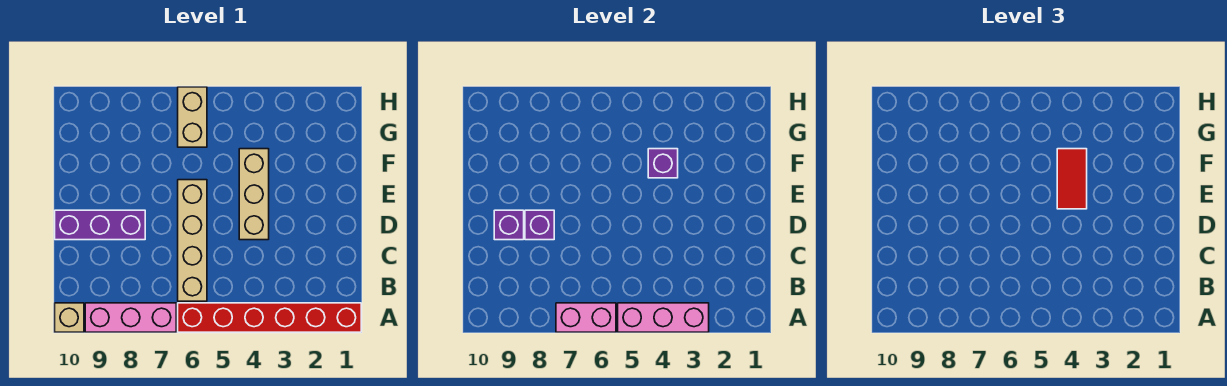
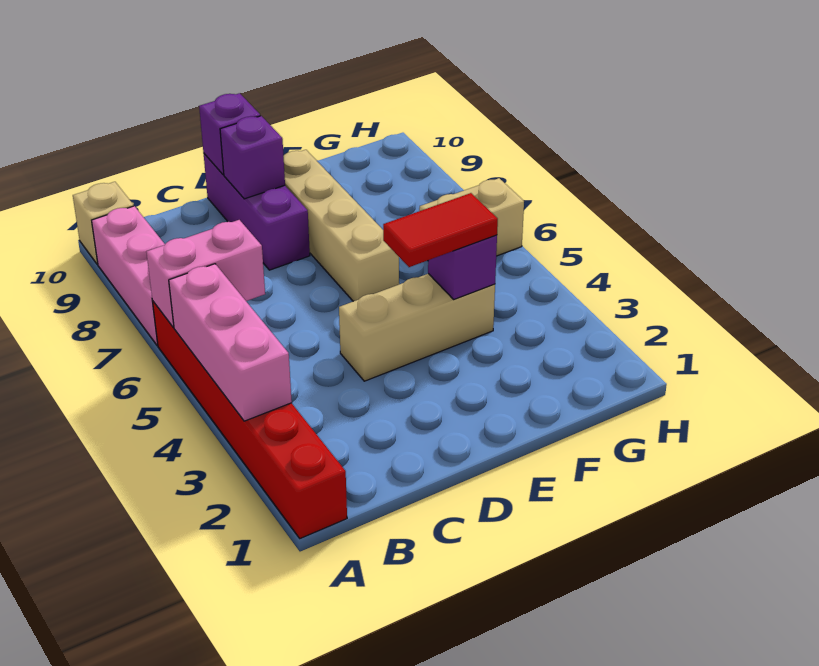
pink 1x2 brick [556,303,616,332] -> pink 1x2 brick turned to [146,220,265,327]
tan 1x4 brick [178,180,207,301] -> tan 1x4 brick turned to [284,150,399,301]
purple 1x1 brick [525,210,554,240] -> purple 1x1 brick moved to [199,93,260,175]

